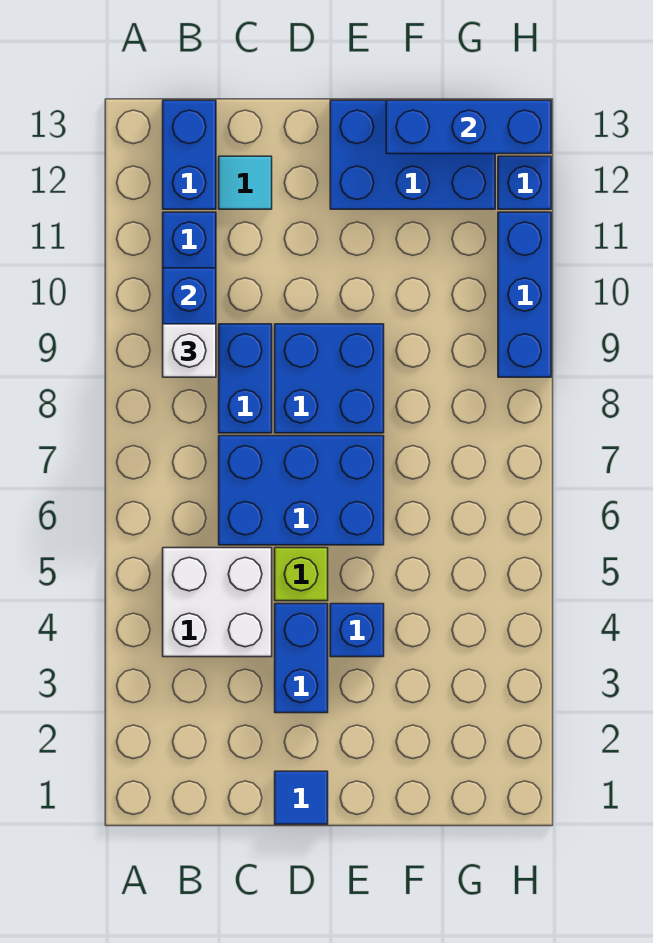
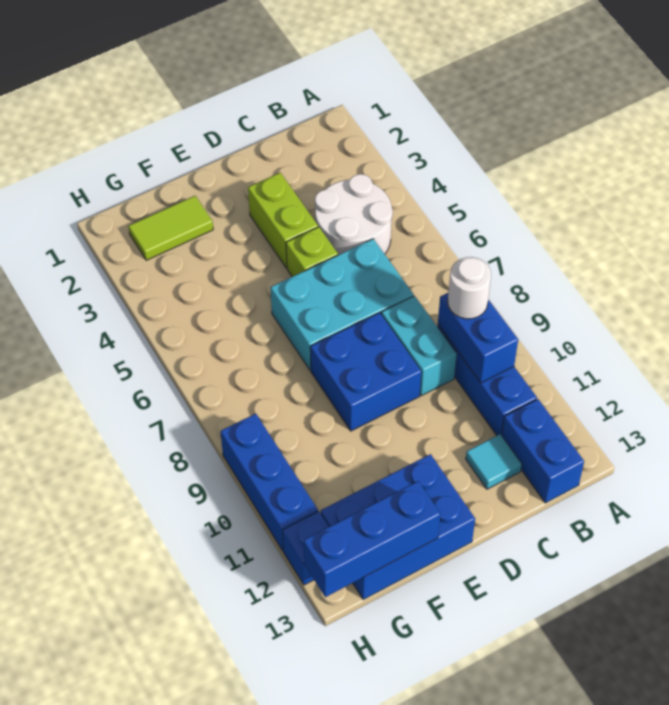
white 2x2 brick [163,548,272,657] -> white 2x2 round brick [315,174,393,255]
white 1x1 brick [163,324,216,377] -> white 1x1 round brick [448,257,491,319]
blue 2x3 brick [219,436,384,545] -> cyan 2x3 brick [270,239,414,370]
blue 1x2 brick [219,324,272,433] -> cyan 1x2 brick [381,296,457,396]
blue 1x1 tile [275,771,328,824] -> none
blue 1x2 brick [275,604,328,713] -> lime 1x2 brick [248,173,318,268]
blue 1x1 brick [330,604,384,657] -> none
none -> lime 1x2 tile [128,196,213,260]

